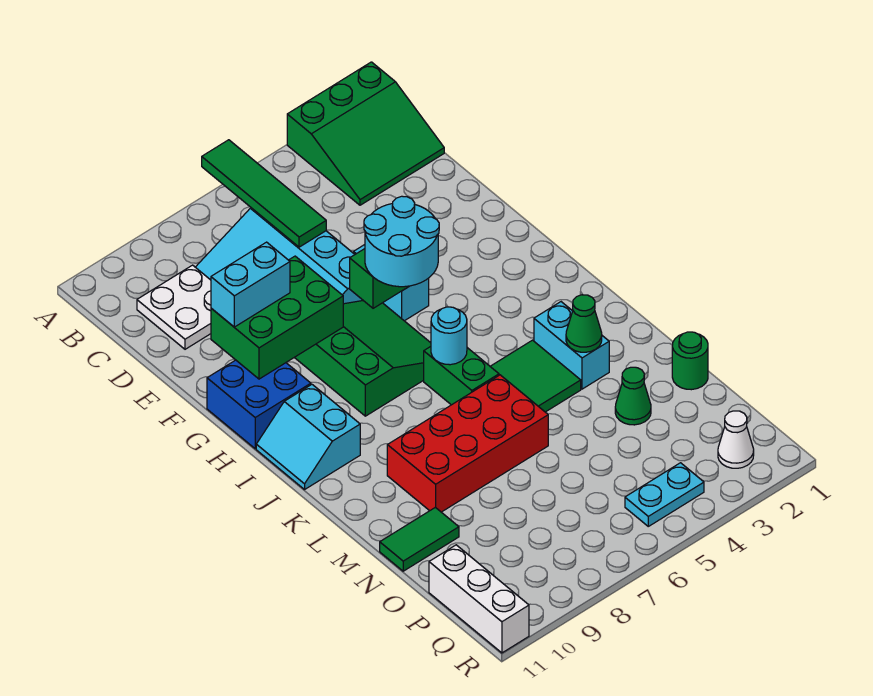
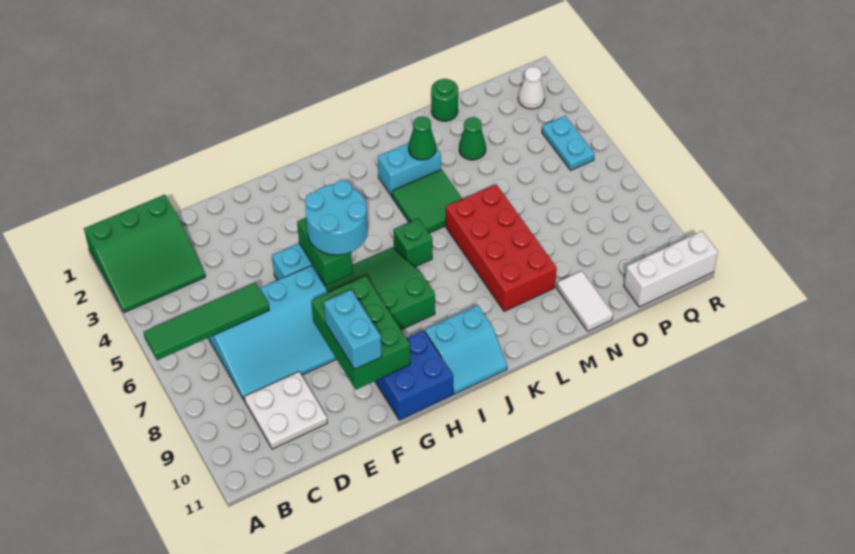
green 3x3 slope [287,62,444,205] -> green 3x3 slope turned to [84,195,205,313]
green 1x2 brick [424,347,499,405] -> green 1x1 brick [393,218,432,267]
cyan 1x1 round brick [431,307,467,365] -> none
green 1x2 tile [380,507,459,571] -> white 1x2 tile [557,271,613,331]

